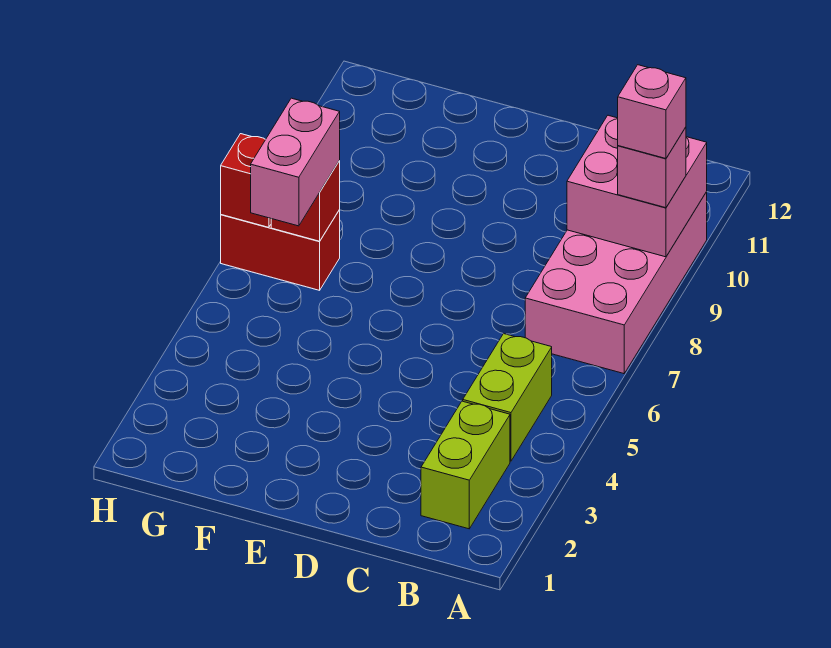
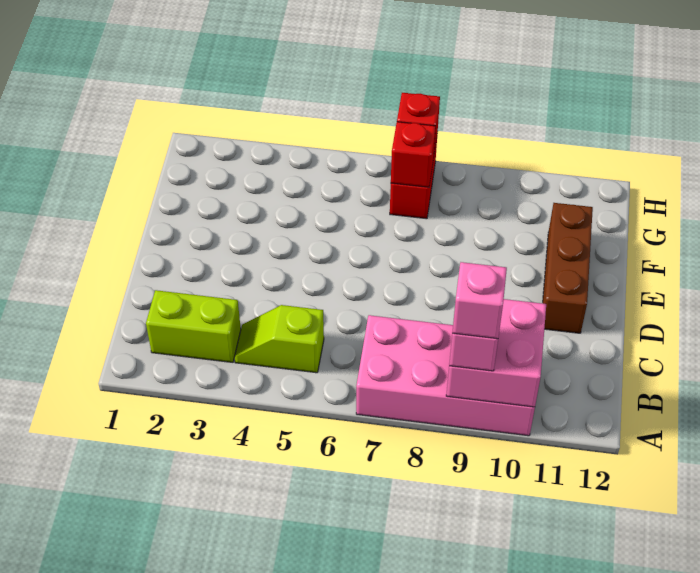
lime 1x2 brick [463,334,552,461] -> lime 1x2 slope [235,305,324,373]
none -> brown 1x3 brick [543,203,593,333]
pink 1x2 brick [251,98,340,226] -> none

